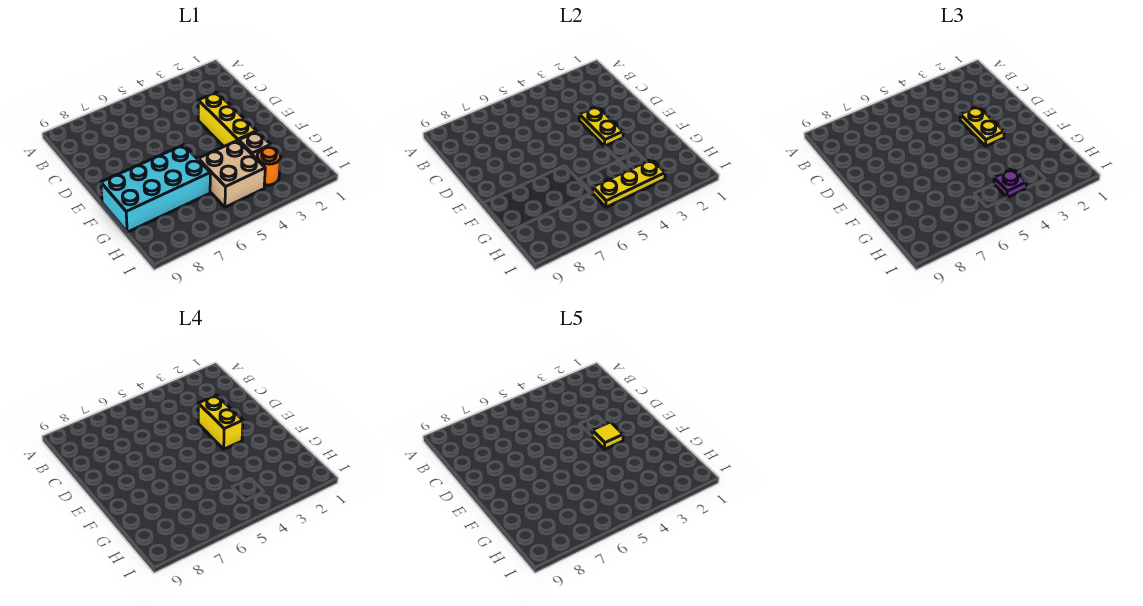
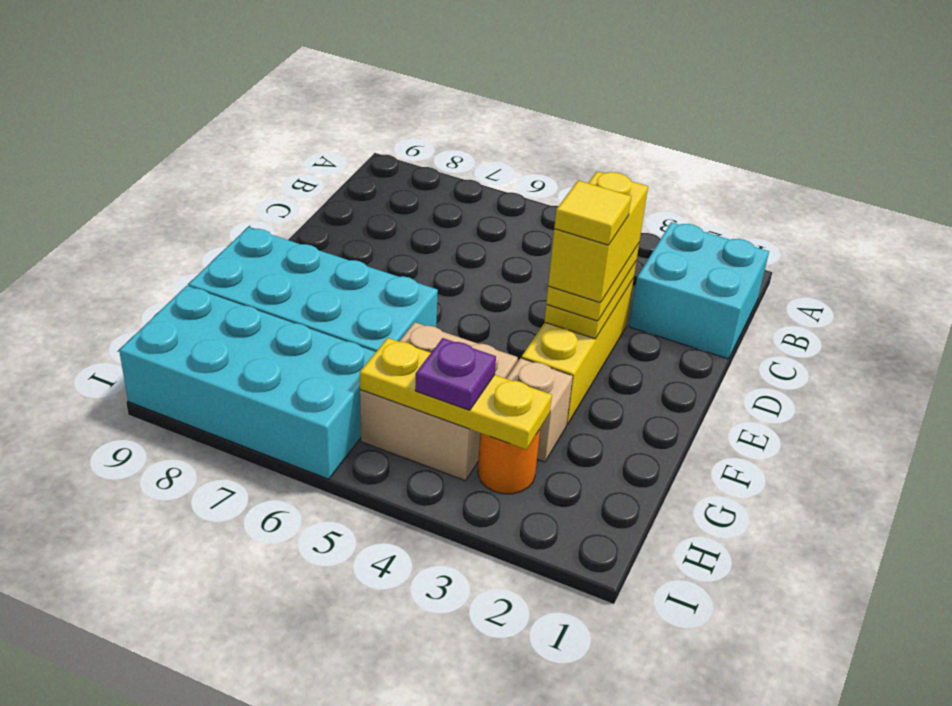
none -> cyan 2x2 brick [629,222,769,359]
none -> cyan 2x4 brick [119,286,376,479]

